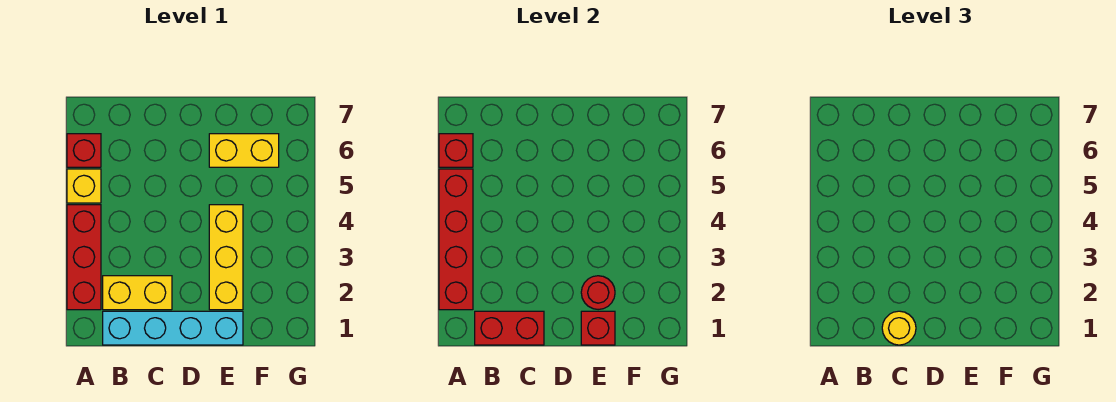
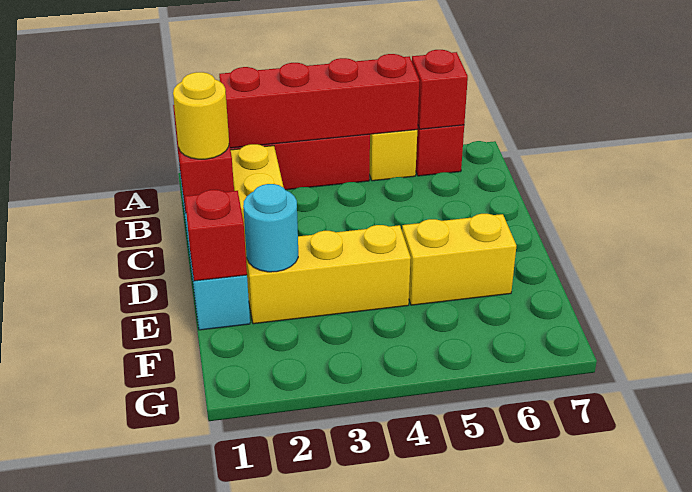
red 1x1 round brick [581,276,615,310] -> cyan 1x1 round brick [243,184,298,272]
yellow 1x2 brick [209,134,279,167] -> yellow 1x2 brick turned to [402,214,516,305]

